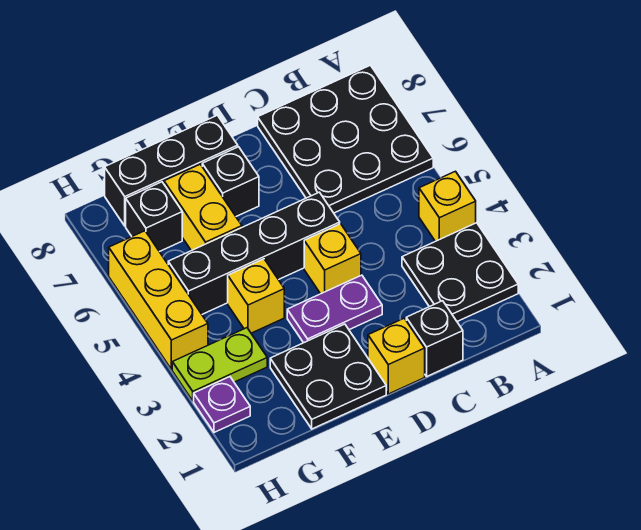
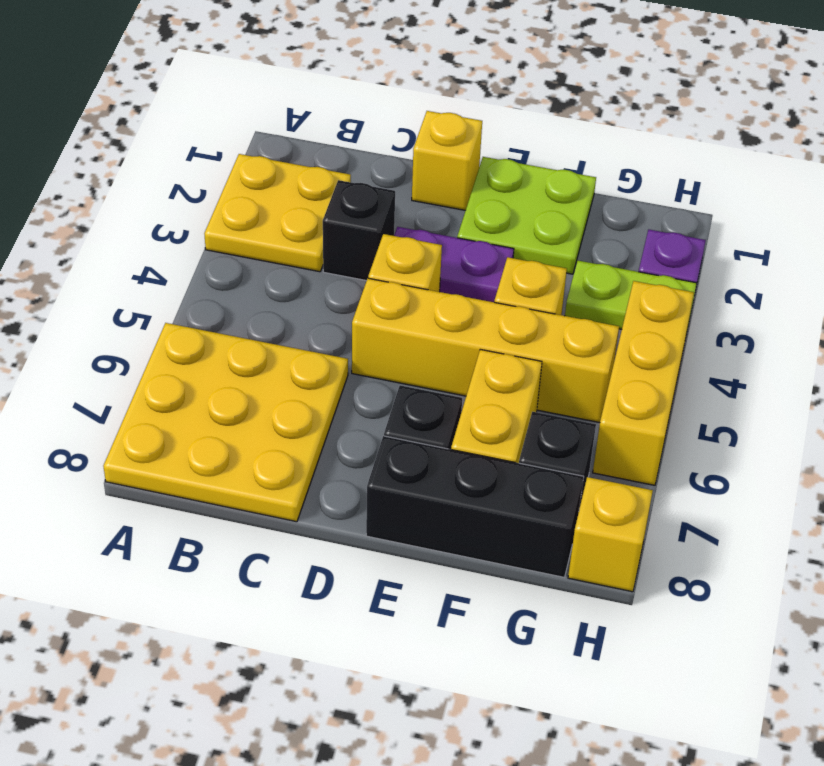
black 2x2 plate [402,223,518,321] -> yellow 2x2 plate [204,154,351,272]
yellow 1x1 brick [419,171,476,241] -> yellow 1x1 brick moved to [568,477,653,592]
black 3x3 plate [258,65,433,213] -> yellow 3x3 plate [103,323,348,522]
black 1x1 brick [406,301,463,376] -> black 1x1 brick moved to [323,180,395,281]
black 1x4 brick [168,192,340,314] -> yellow 1x4 brick [352,278,619,423]
black 2x2 plate [270,324,386,429] -> lime 2x2 plate [457,157,596,274]

